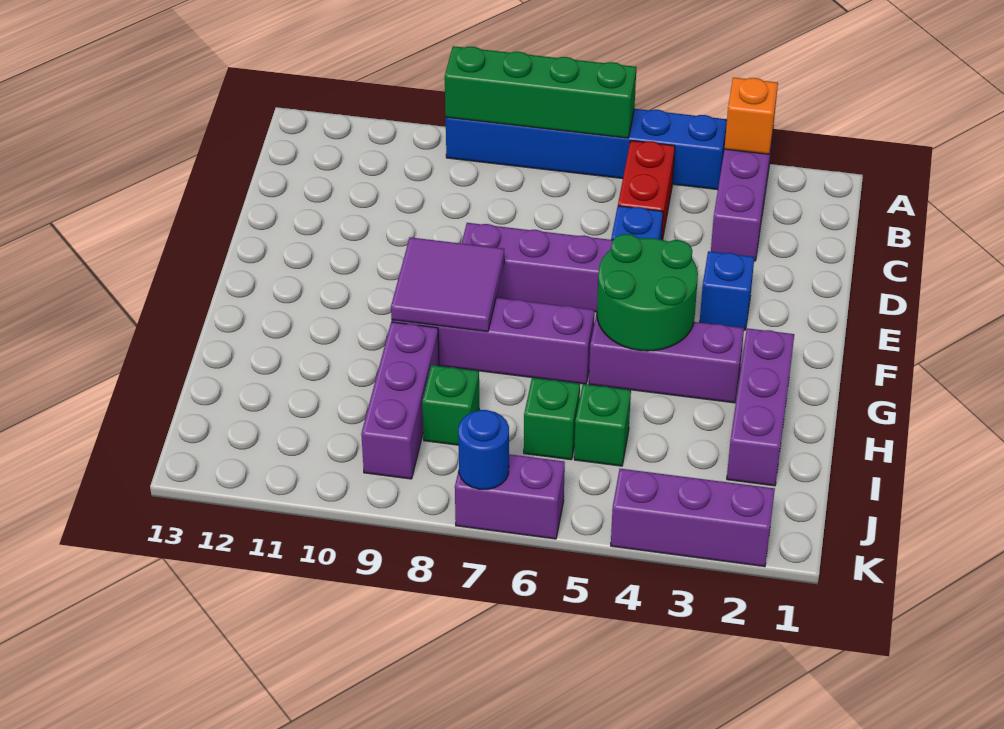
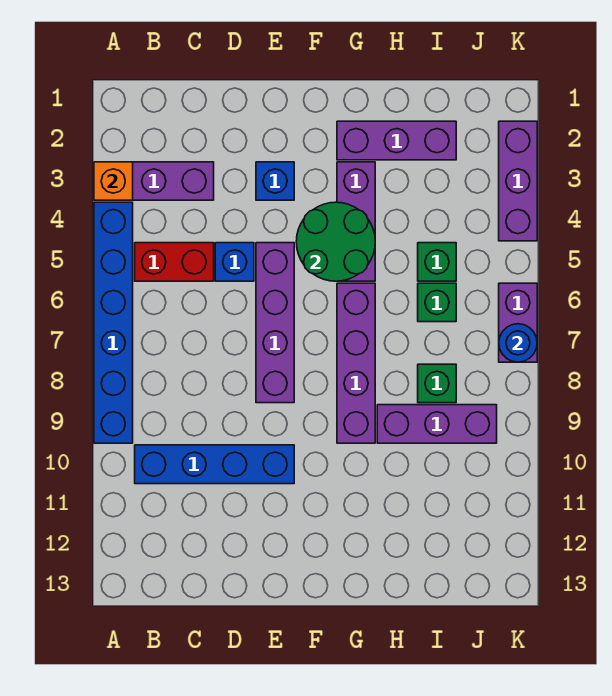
green 1x4 brick [445,46,636,138] -> none
none -> blue 1x4 brick [135,445,294,484]
purple 2x2 tile [391,237,504,332] -> none

